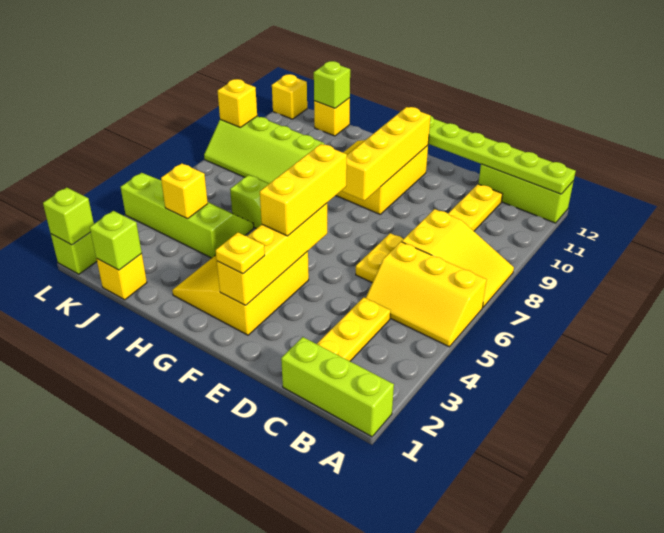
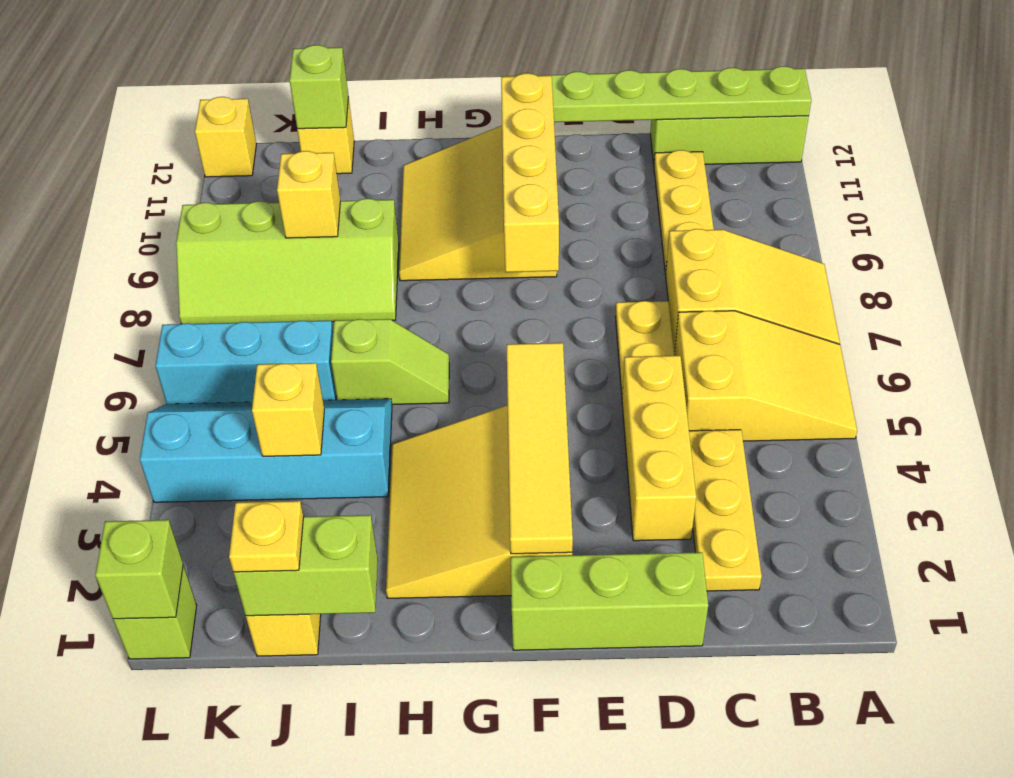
lime 1x3 brick [281,337,394,437] -> lime 1x3 brick moved to [511,552,708,650]
yellow 2x3 slope [366,242,486,347] -> yellow 2x3 slope turned to [674,311,857,441]
yellow 1x4 brick [217,203,327,305] -> yellow 1x4 tile [507,343,573,554]
yellow 1x1 plate [216,232,265,274] -> yellow 1x1 plate moved to [229,501,304,572]
yellow 1x3 brick [260,144,347,236] -> yellow 1x3 brick moved to [622,356,696,541]
lime 2x4 slope [121,173,254,258] -> cyan 2x4 slope [140,399,392,502]
lime 1x1 brick [90,211,142,270] -> lime 1x2 brick [233,515,378,616]
none -> cyan 1x3 brick [155,321,336,404]
yellow 1x1 brick [218,79,257,127] -> yellow 1x1 brick moved to [277,151,340,238]

